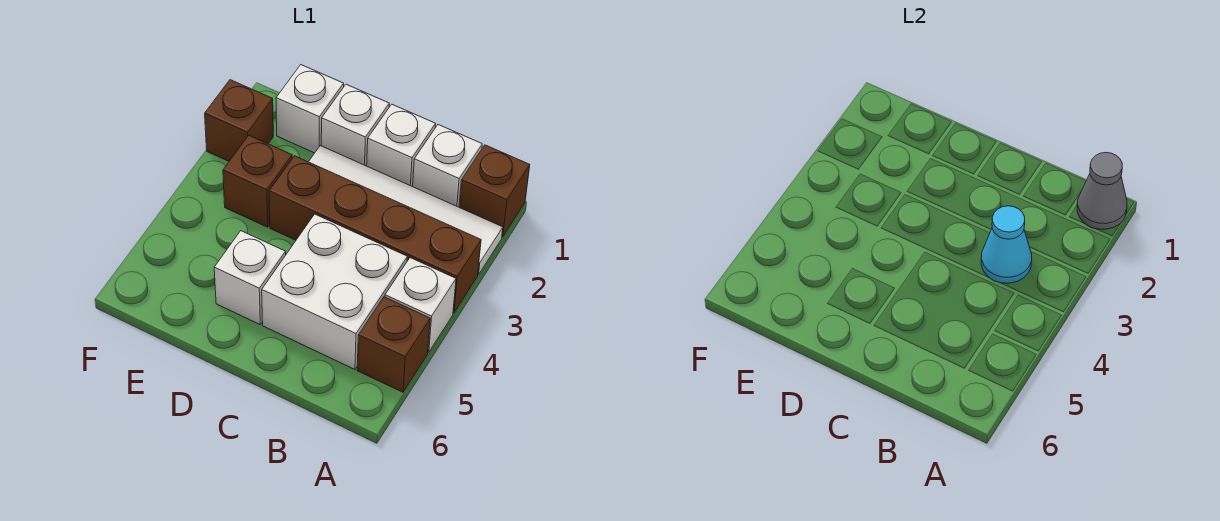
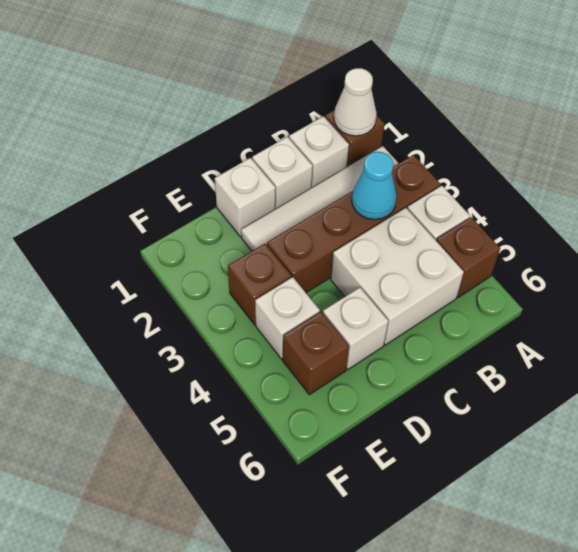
grey 1x1 cone [1077,152,1127,229] -> white 1x1 cone [334,68,377,136]
white 1x1 brick [276,65,344,153] -> white 1x1 brick moved to [255,277,320,359]
brown 1x1 brick [205,80,273,161] -> brown 1x1 brick moved to [283,312,349,395]

